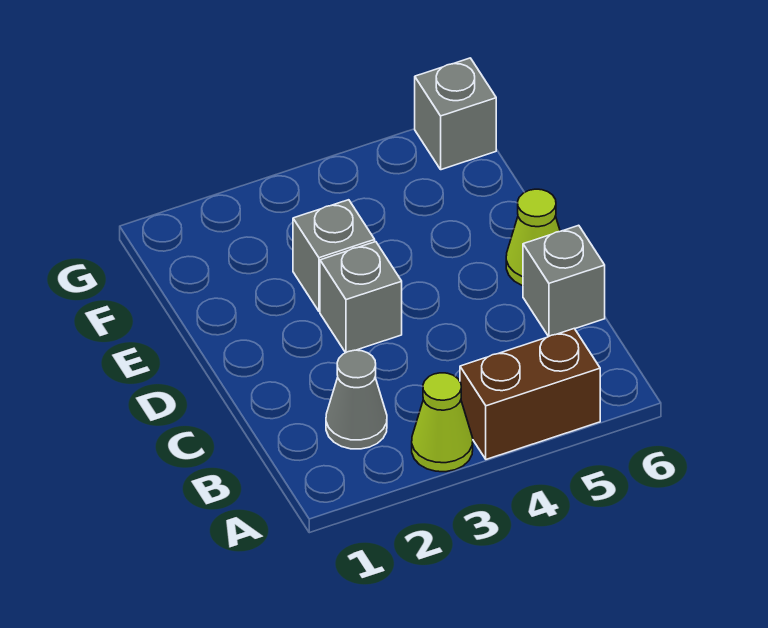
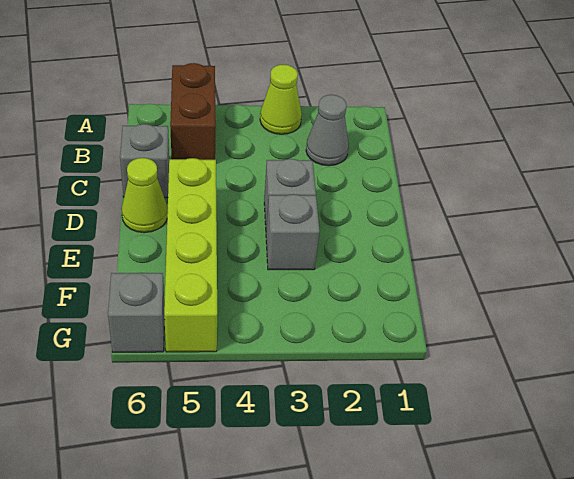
brown 1x2 brick [460,328,600,459] -> brown 1x2 brick turned to [170,63,216,160]
none -> lime 1x4 brick [164,158,217,352]

